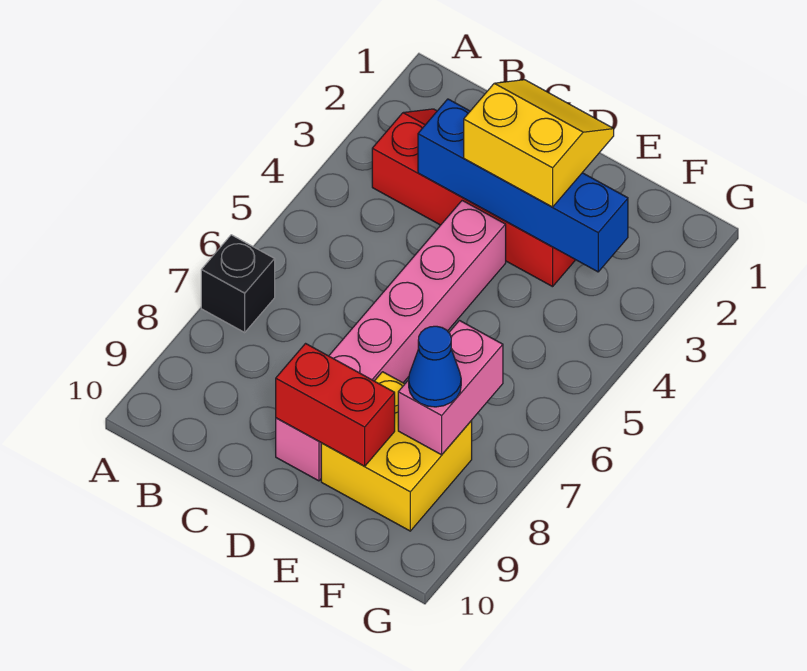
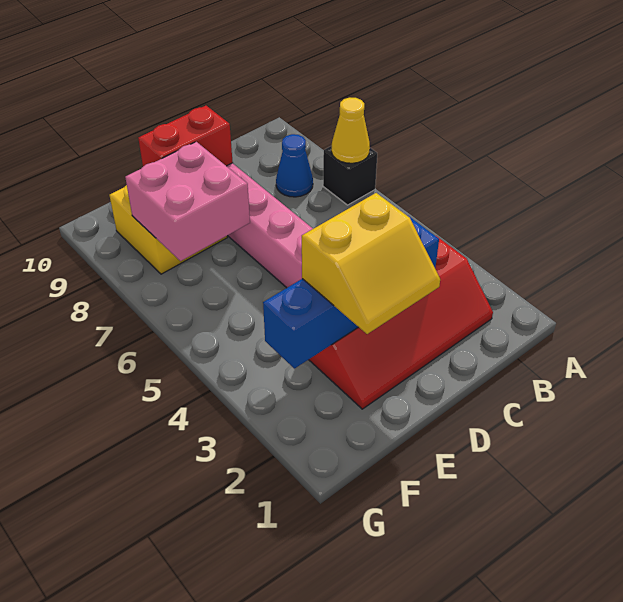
none -> yellow 1x1 cone [331,98,370,163]
pink 1x2 brick [398,321,503,455] -> pink 2x2 brick [125,142,250,261]
blue 1x1 cone [409,326,461,407] -> blue 1x1 cone moved to [276,134,313,197]

